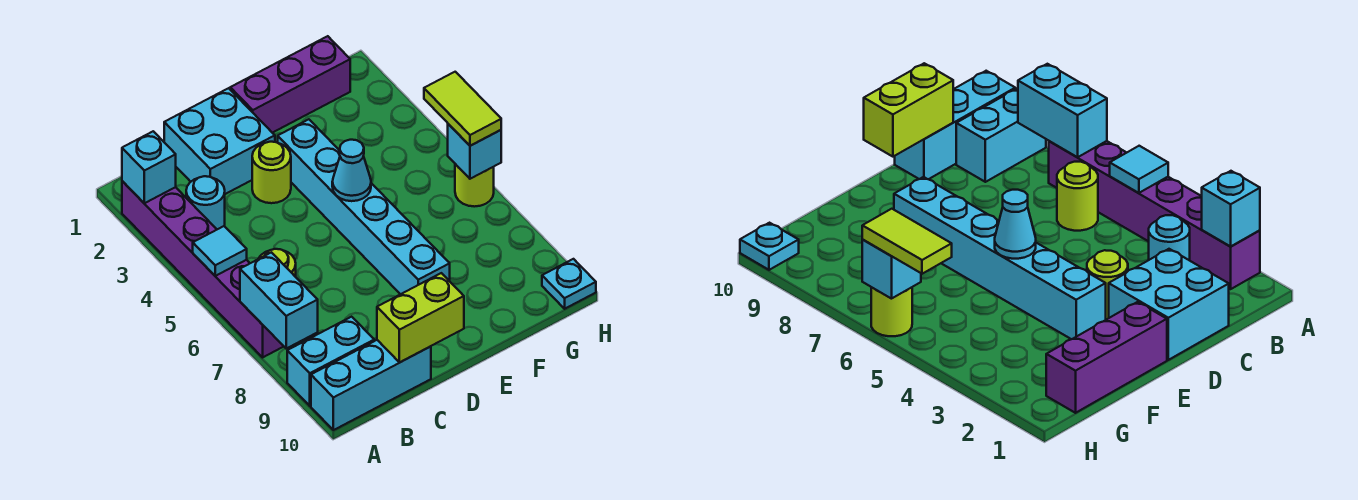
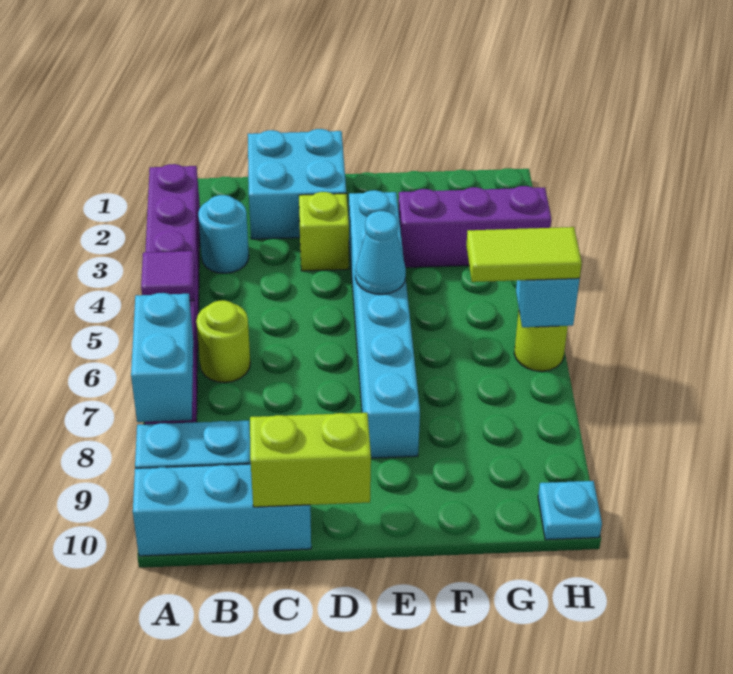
cyan 1x1 brick [122,131,176,203] -> none
cyan 1x1 tile [193,226,247,276] -> purple 1x1 tile [141,251,195,301]
lime 1x1 round brick [252,142,291,203] -> lime 1x1 brick [299,192,349,271]
purple 1x3 brick [230,36,350,133] -> purple 1x3 brick moved to [398,186,551,268]
lime 1x2 tile [424,72,501,146] -> lime 1x2 tile turned to [466,227,582,282]

